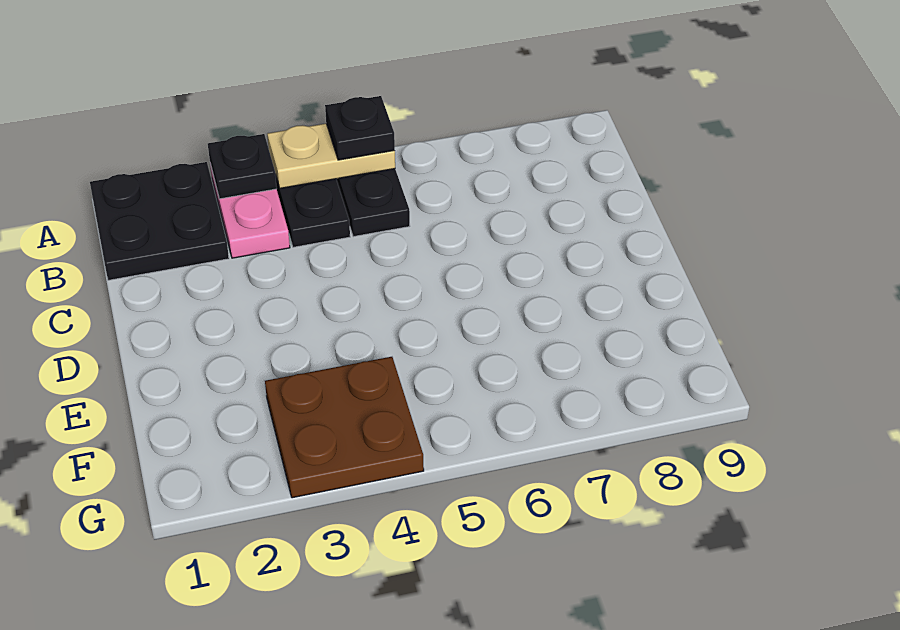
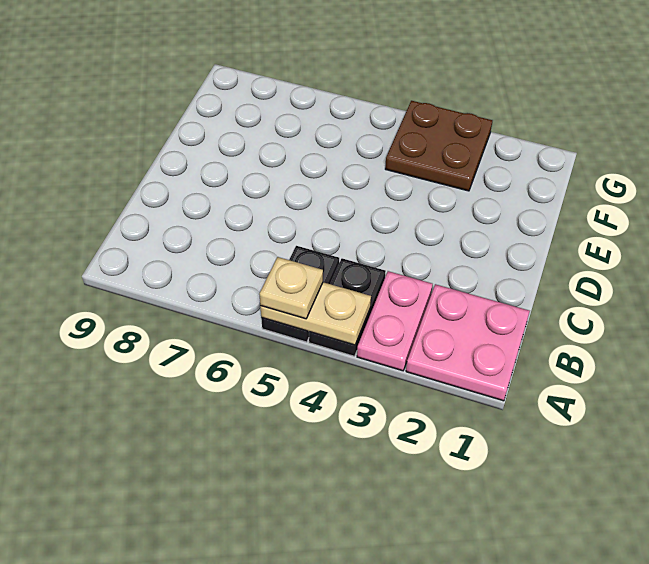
black 2x2 plate [90,162,229,280] -> pink 2x2 plate [406,284,530,401]
black 1x1 plate [208,134,277,199] -> none
black 1x1 plate [325,96,395,160] -> tan 1x1 plate [259,257,323,319]

